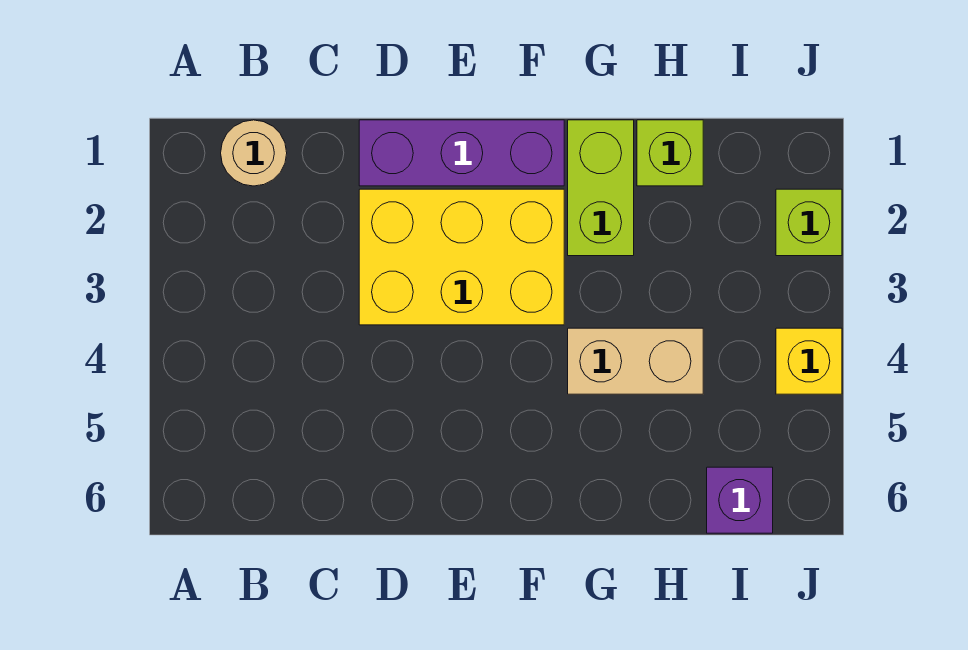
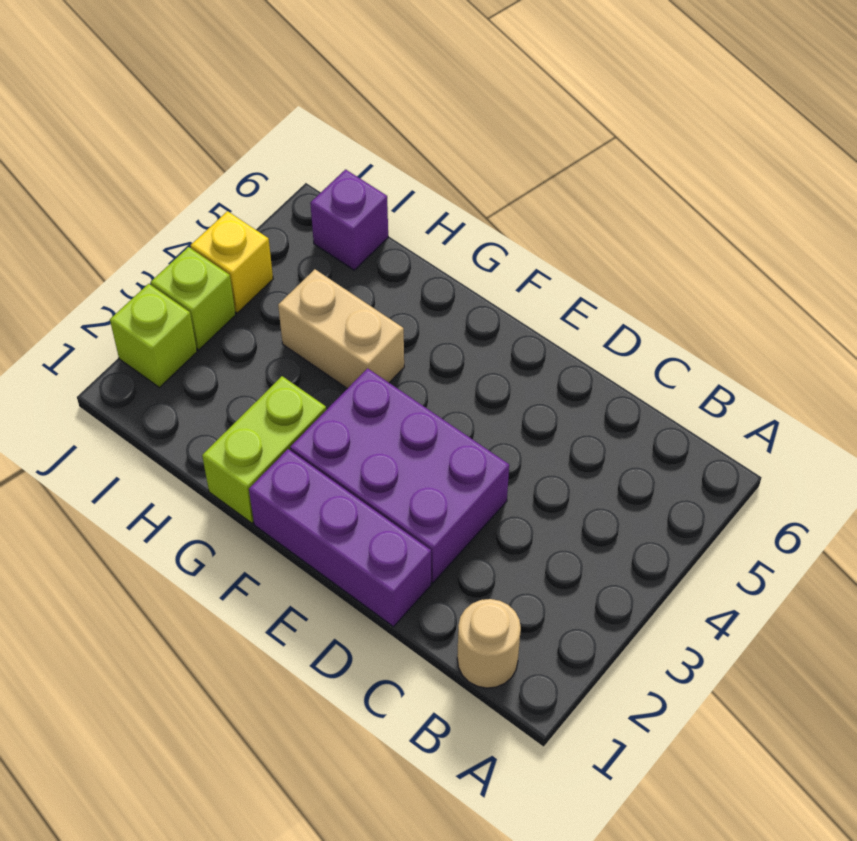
yellow 2x3 brick [359,189,564,325] -> purple 2x3 brick [290,368,509,583]
lime 1x1 brick [637,120,703,186] -> lime 1x1 brick moved to [151,247,236,350]

